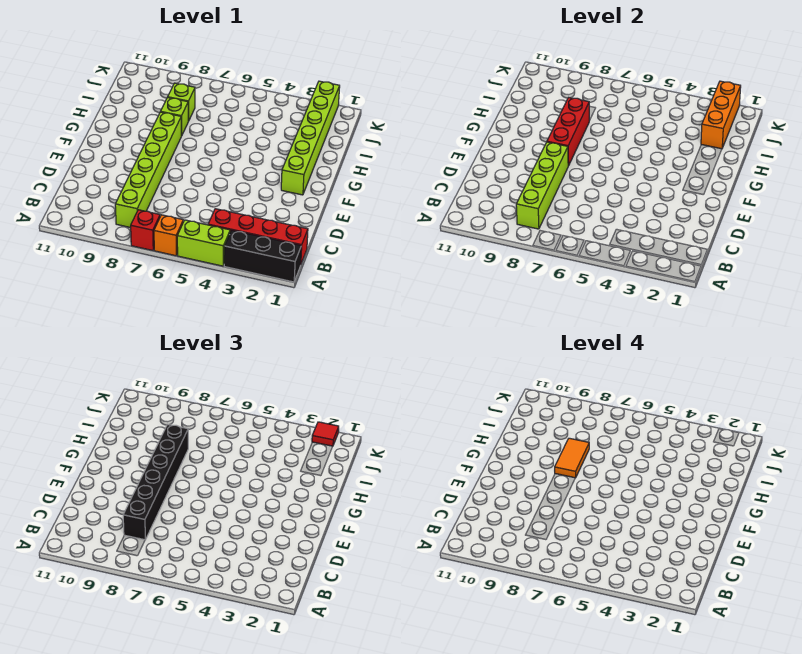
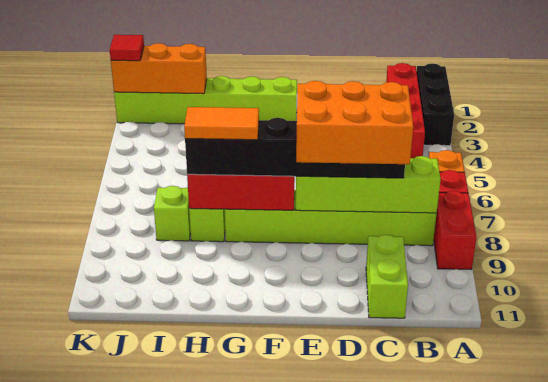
lime 1x2 brick [177,220,230,266] -> lime 1x2 brick moved to [366,235,408,318]
none -> red 1x2 brick [434,191,476,269]
none -> orange 2x3 brick [296,81,413,164]

